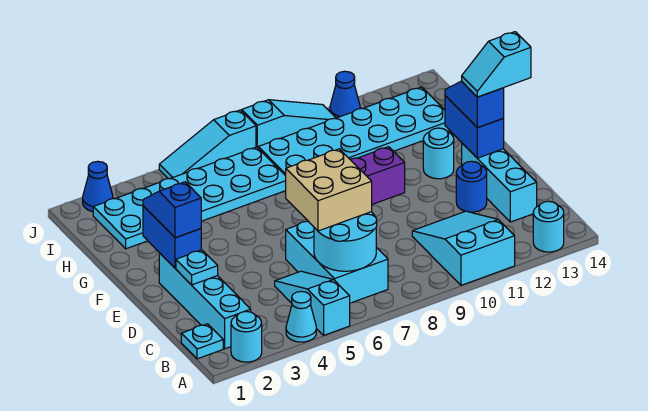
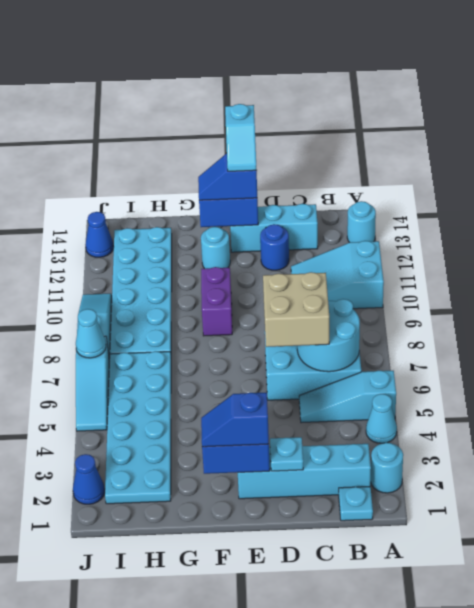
none -> cyan 1x1 cone [76,309,106,358]
blue 1x1 cone [330,71,360,118] -> blue 1x1 cone moved to [85,212,114,257]

